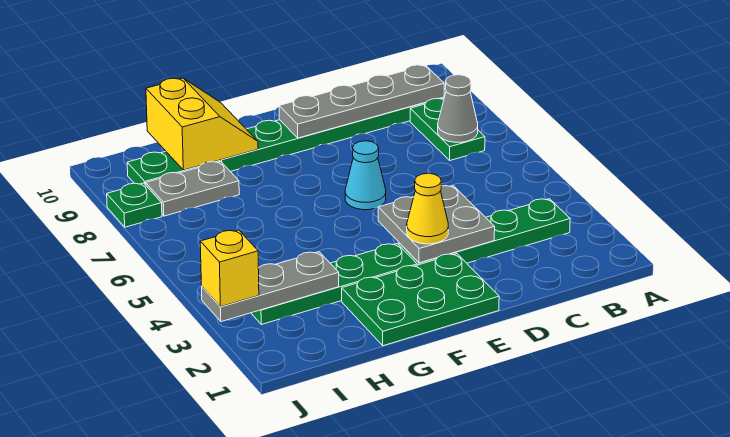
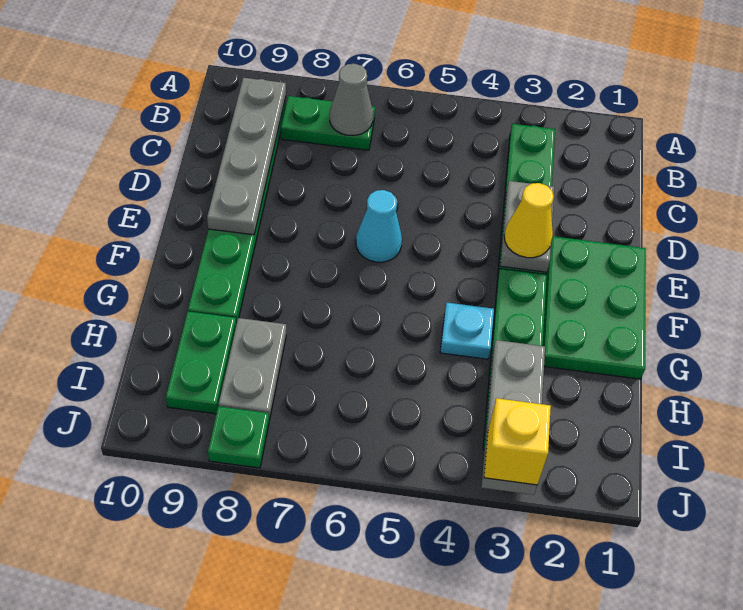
grey 2x2 plate [378,185,495,263] -> grey 1x2 plate [500,181,554,272]
none -> cyan 1x1 plate [440,303,494,359]
yellow 2x2 slope [146,78,258,170] -> none

